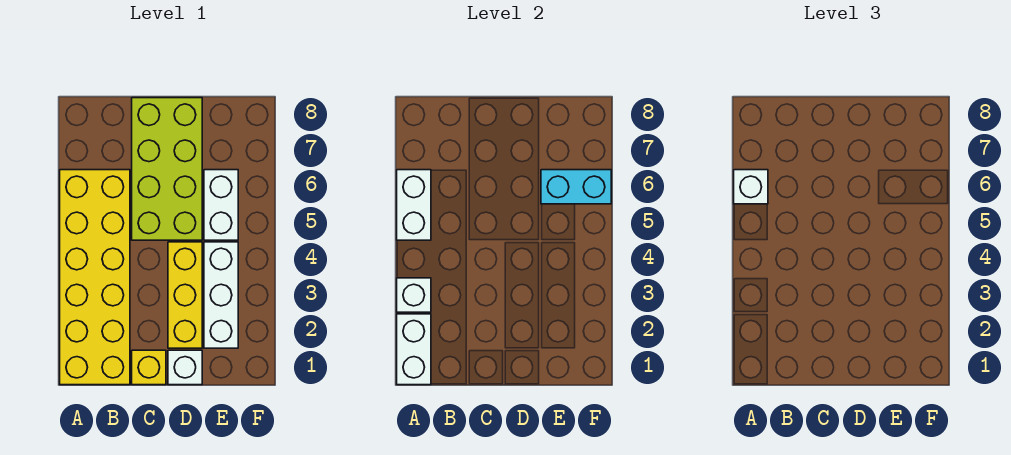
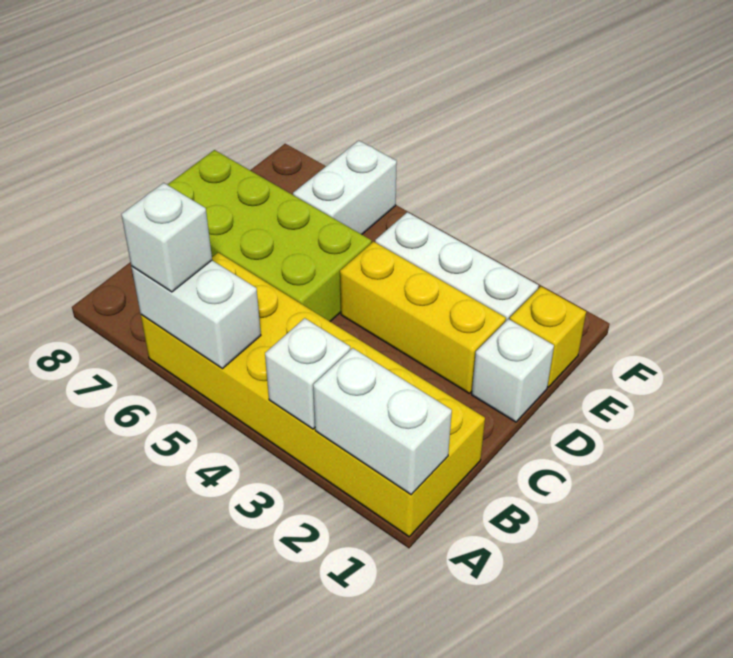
yellow 1x1 brick [132,350,166,385] -> yellow 1x1 brick moved to [510,287,586,387]
white 1x2 brick [204,170,238,240] -> white 1x2 brick turned to [293,140,397,234]
cyan 1x2 brick [541,170,611,204] -> none

